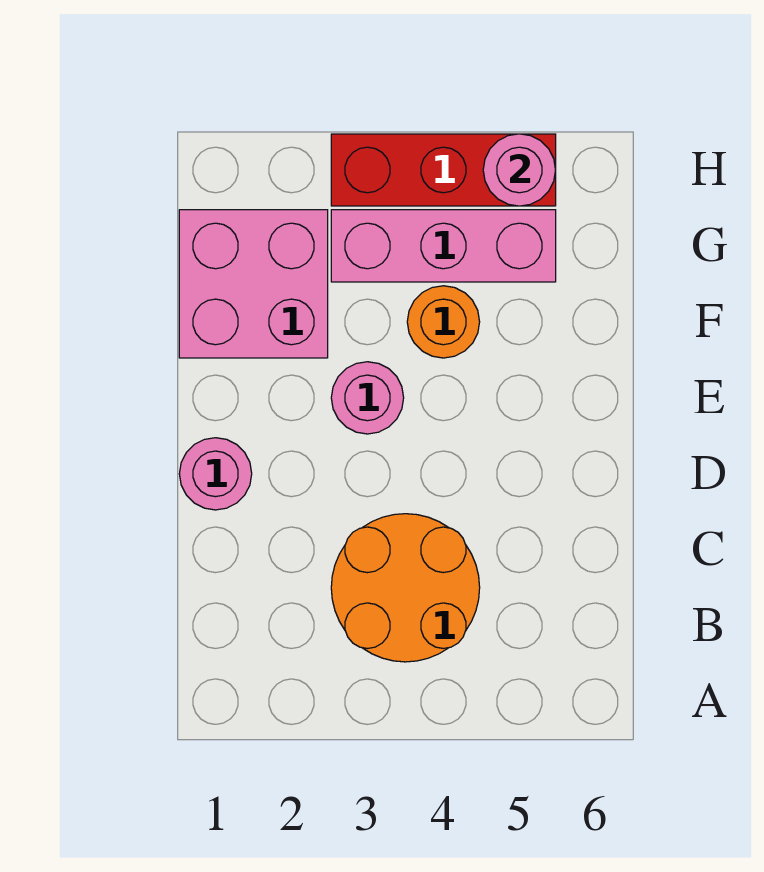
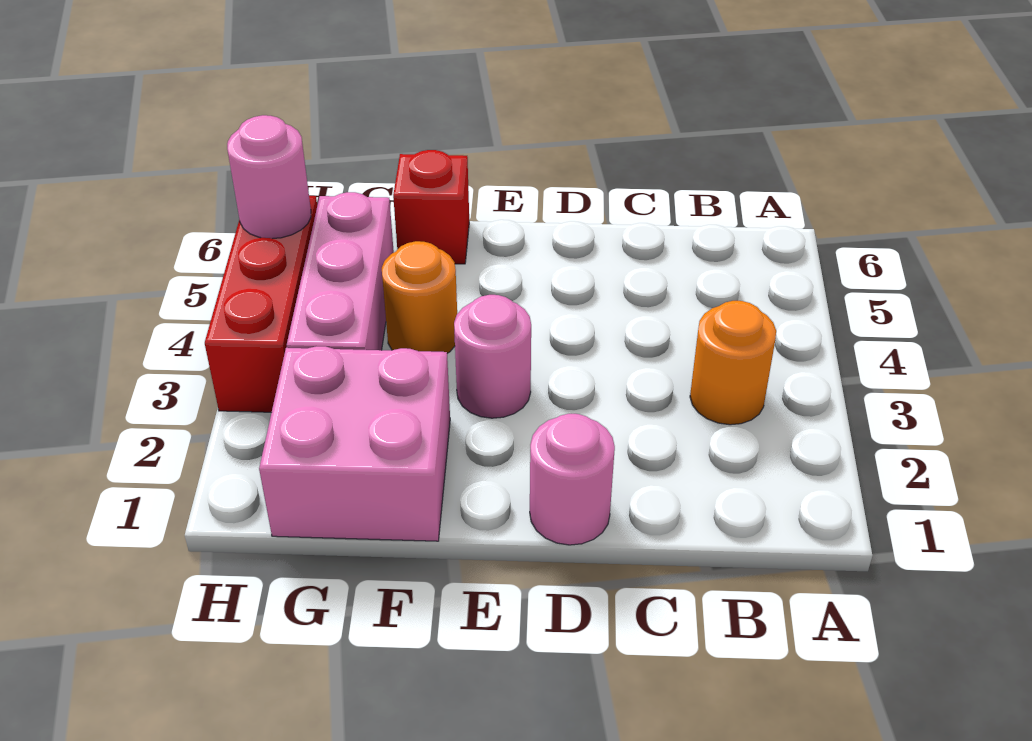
orange 2x2 round brick [331,514,480,662] -> orange 1x1 round brick [690,301,776,425]
none -> red 1x1 brick [393,150,469,264]

